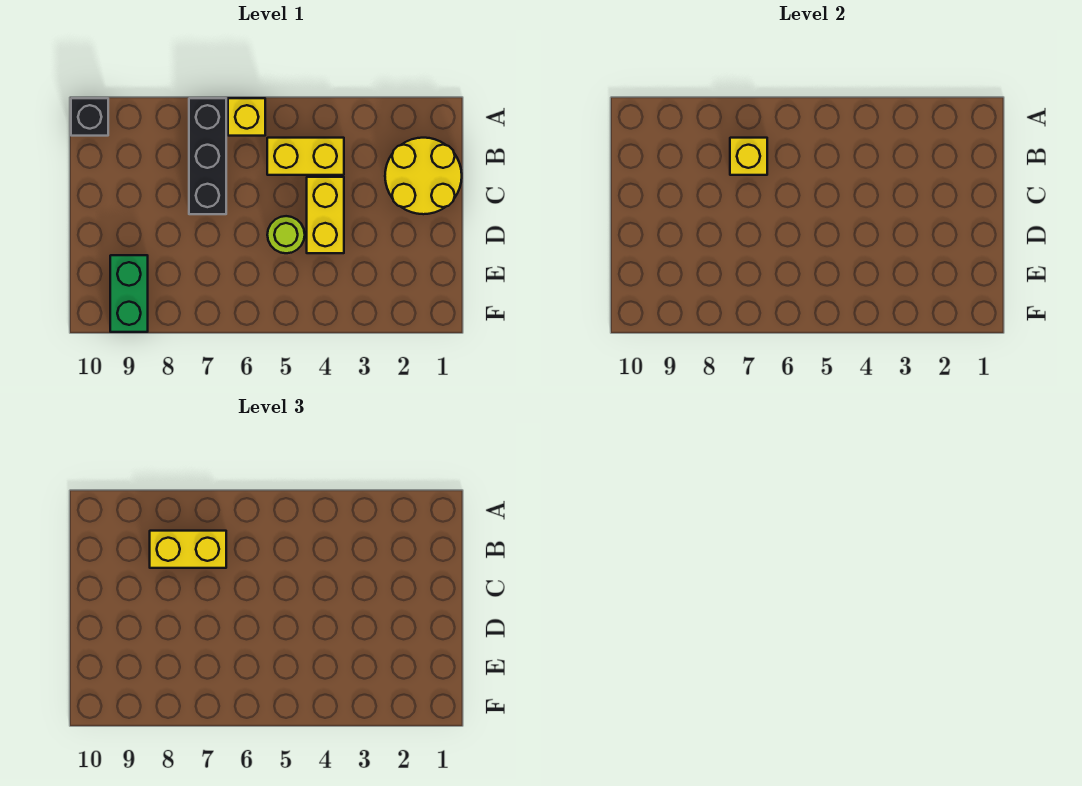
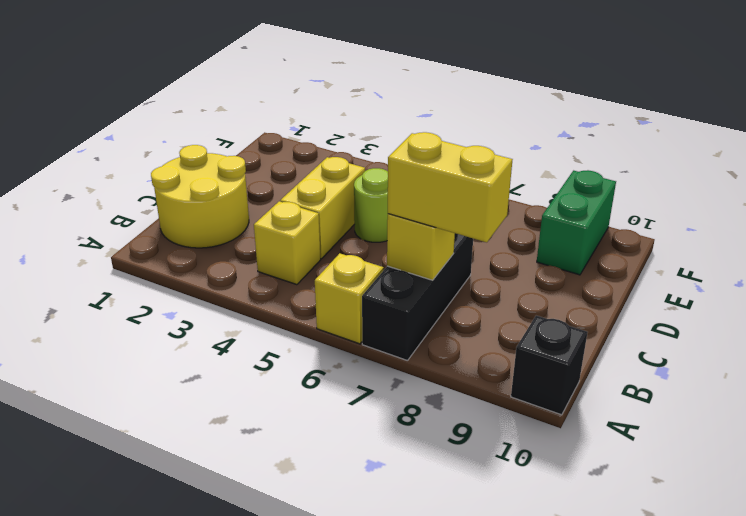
yellow 1x2 brick [267,138,344,175] -> yellow 1x1 brick [254,201,321,285]

